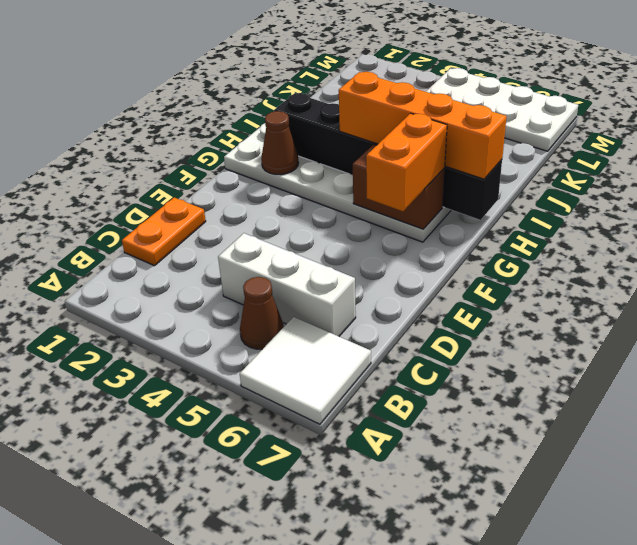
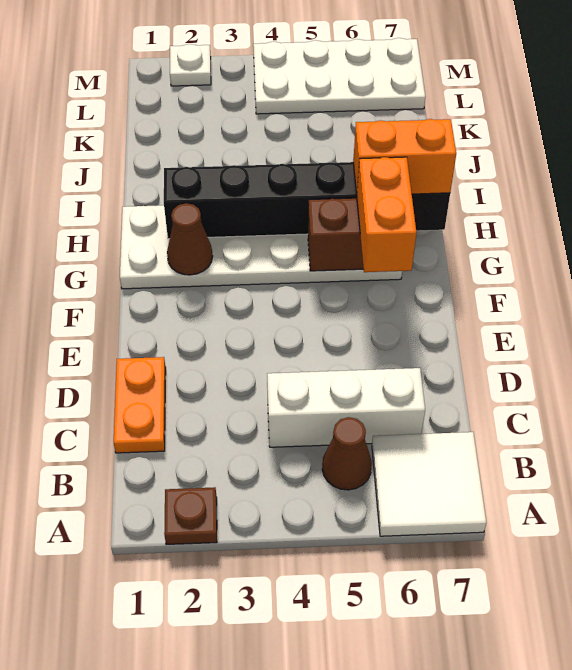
none -> brown 1x1 plate [164,487,217,544]
orange 1x4 brick [339,72,507,179] -> orange 1x2 brick [353,119,456,194]
none -> white 1x1 plate [170,44,211,86]

